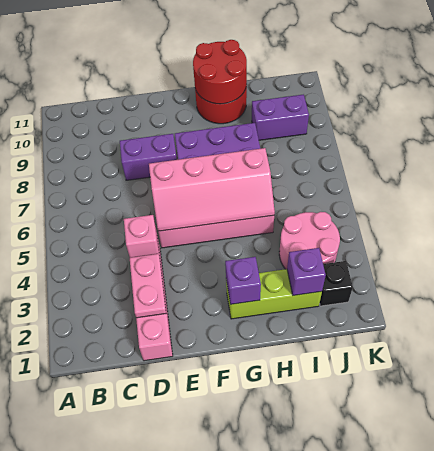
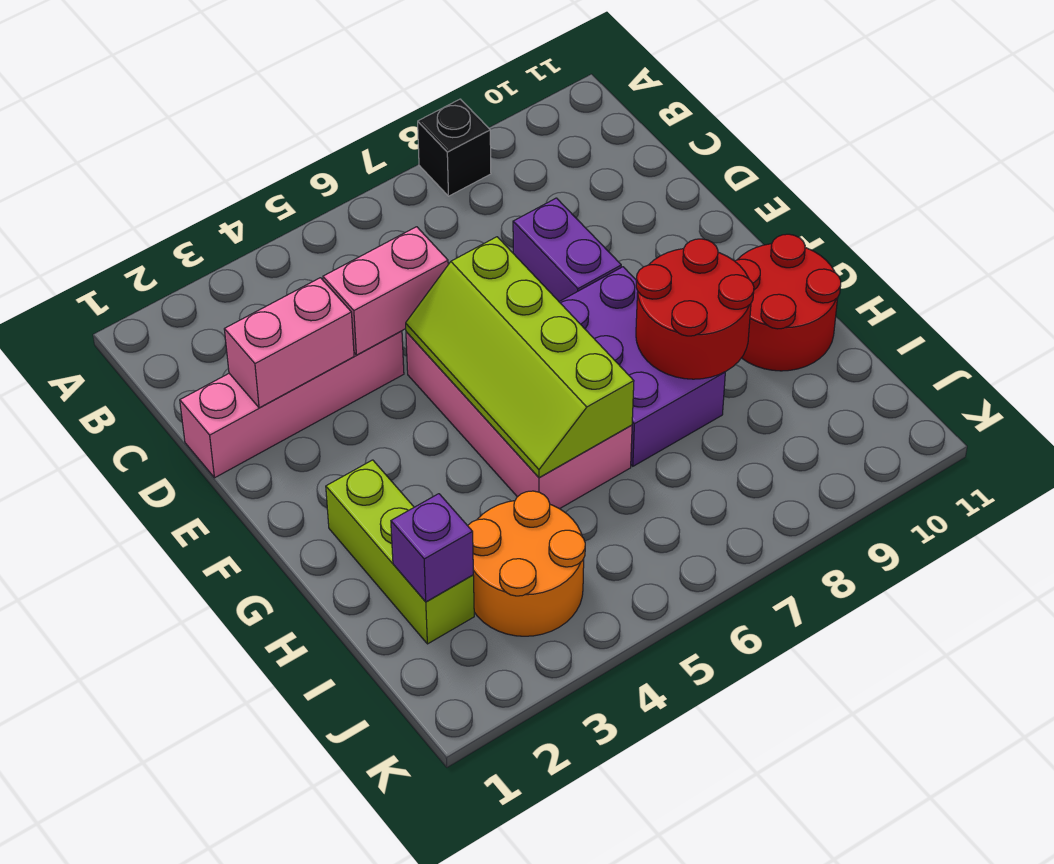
pink 1x2 plate [130,254,166,318] -> pink 1x2 brick [224,278,354,408]
pink 1x1 brick [124,215,159,257] -> pink 1x2 brick [323,227,448,355]
pink 2x4 slope [149,148,275,231] -> lime 2x4 slope [406,237,634,478]
purple 1x1 brick [225,257,261,304] -> none
red 2x2 round brick [193,40,247,104] -> red 2x2 round brick moved to [636,239,754,379]
pink 2x2 round brick [279,212,340,269] -> orange 2x2 round brick [468,491,585,636]
purple 1x2 brick [252,94,309,140] -> none
black 1x1 brick [320,261,353,306] -> black 1x1 brick moved to [418,99,491,196]

